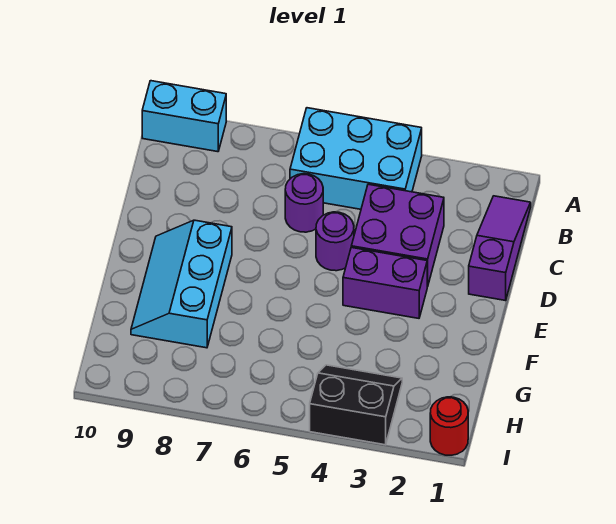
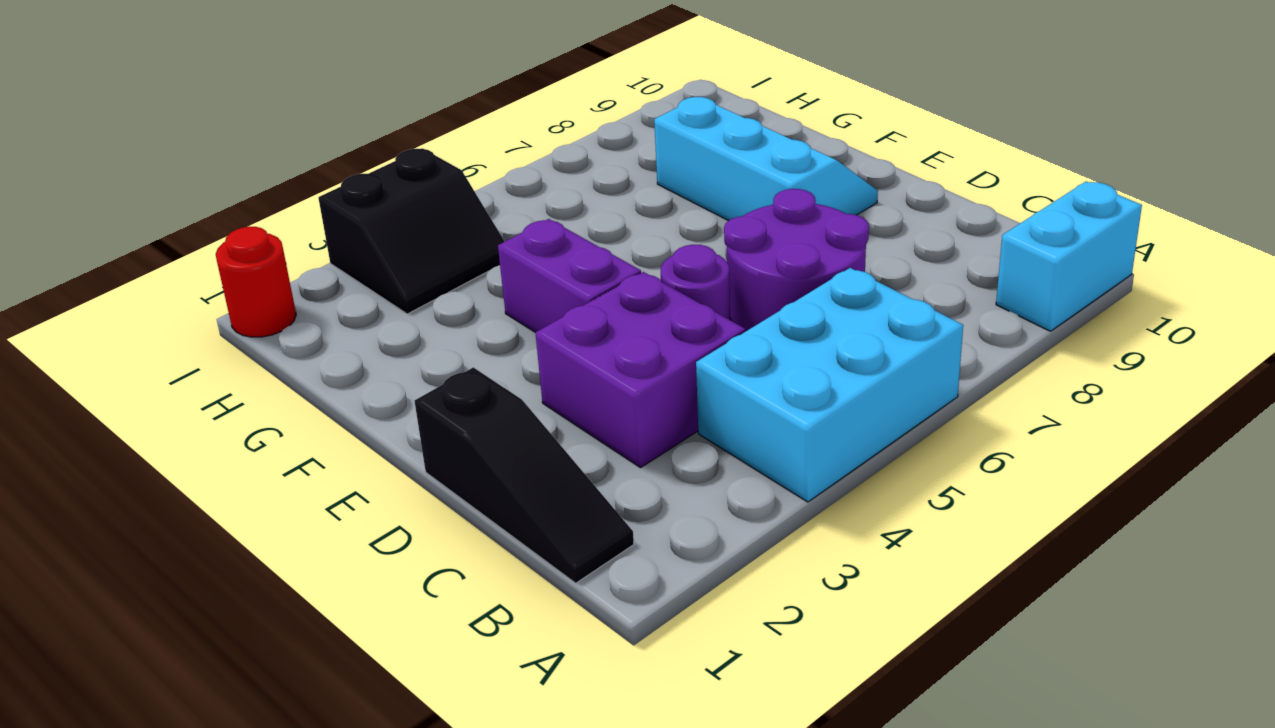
purple 1x3 slope [469,196,531,301] -> black 1x3 slope [415,367,634,583]
purple 1x1 round brick [285,174,323,232] -> purple 2x2 round brick [724,189,869,332]
purple 1x2 brick [343,247,427,318] -> purple 1x2 brick turned to [498,219,641,333]

